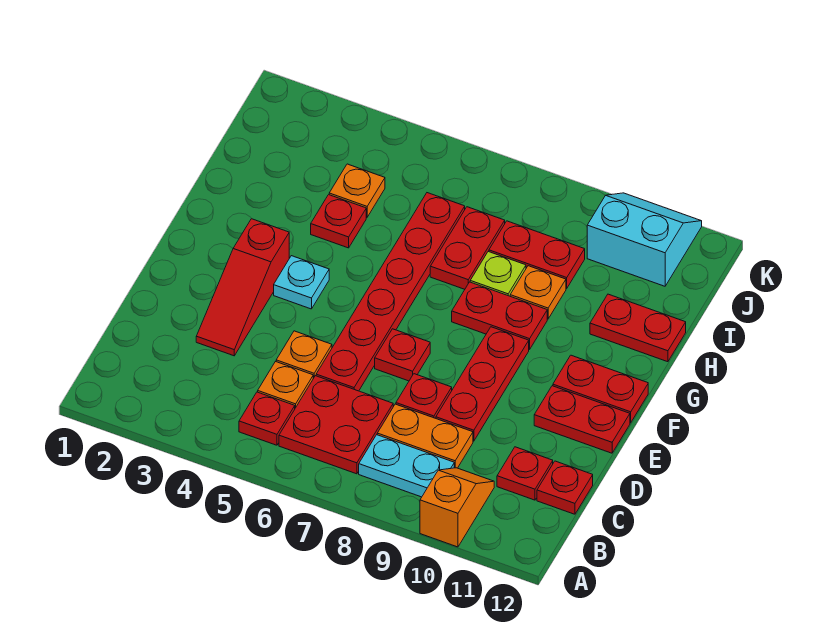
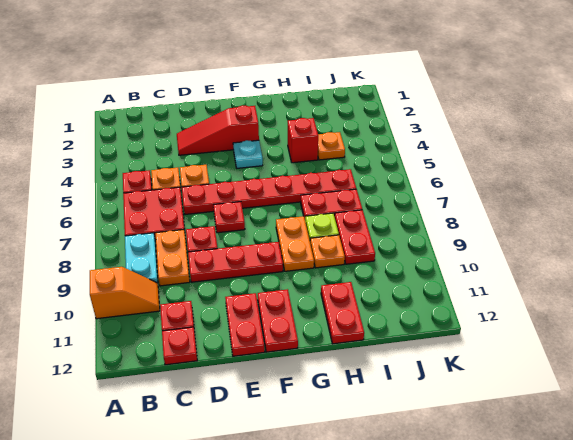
red 1x2 plate [452,282,547,350] -> orange 1x2 plate [276,216,314,271]
red 1x1 plate [311,195,366,248] -> red 1x1 brick [288,118,318,163]
cyan 2x2 slope [587,193,702,286] -> none

